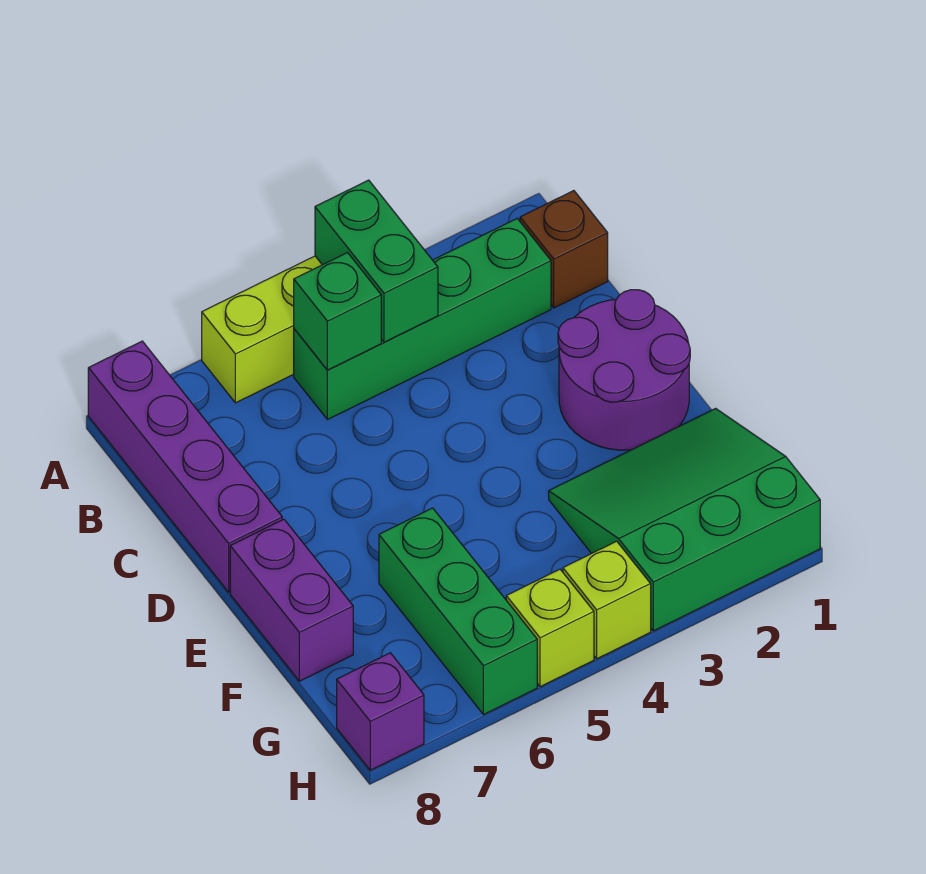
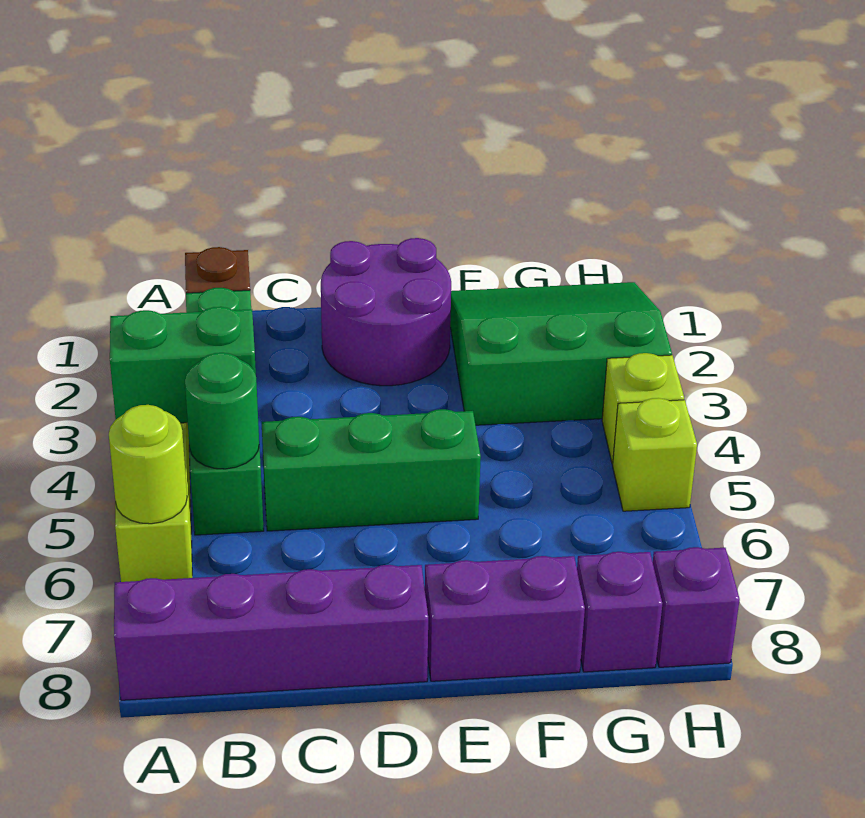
none -> lime 1x1 round brick [109,405,187,524]
green 1x1 brick [294,253,381,370] -> green 1x1 round brick [185,353,259,469]
green 3x3 slope [549,408,820,631] -> green 3x3 slope turned to [450,282,672,425]
green 1x3 brick [379,508,537,715] -> green 1x3 brick moved to [262,409,481,531]
none -> purple 1x1 brick [577,552,662,672]

